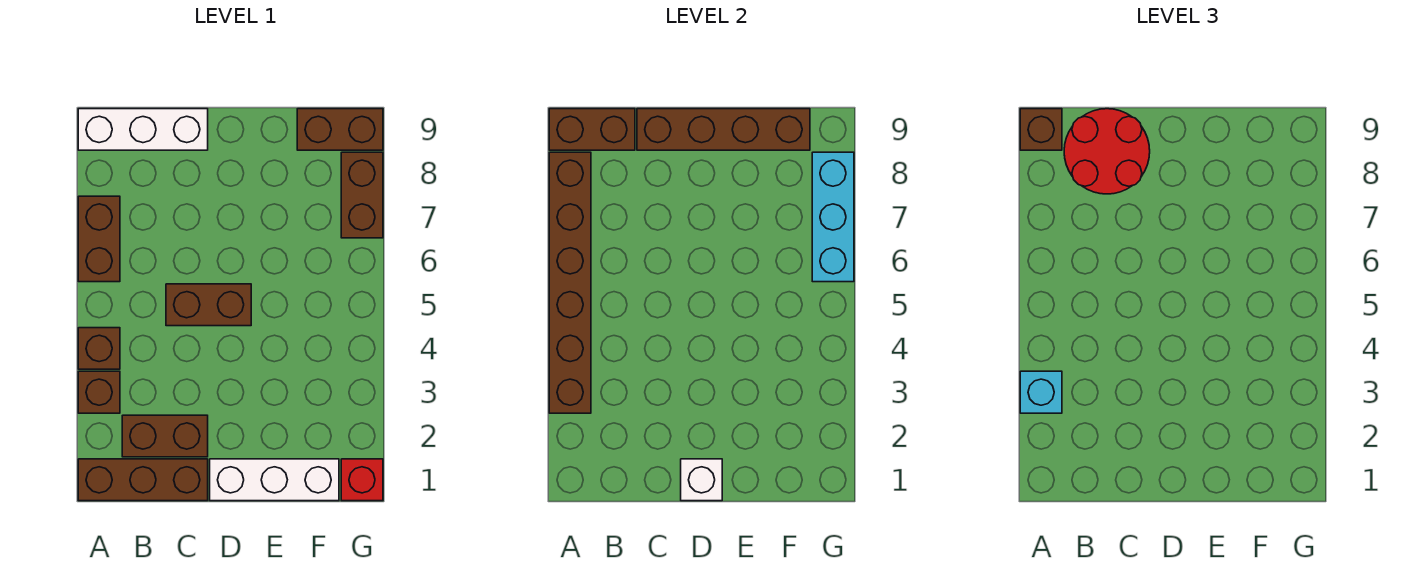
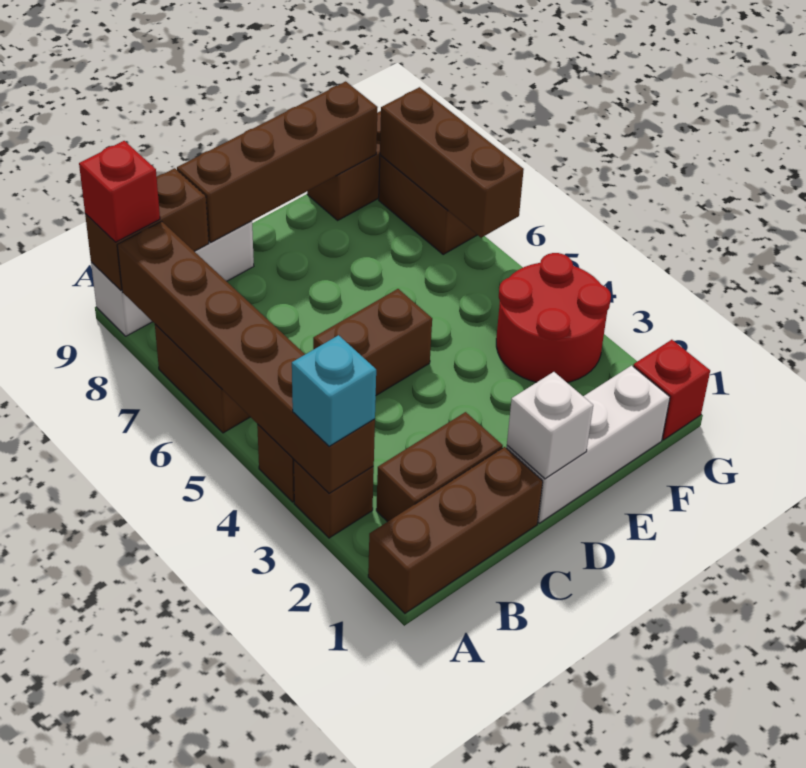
brown 1x1 brick [1020,109,1062,150] -> red 1x1 brick [79,141,160,242]
red 2x2 round brick [1064,109,1150,194] -> red 2x2 round brick moved to [496,253,611,383]
cyan 1x3 brick [812,152,854,282] -> brown 1x3 brick [380,87,524,238]

